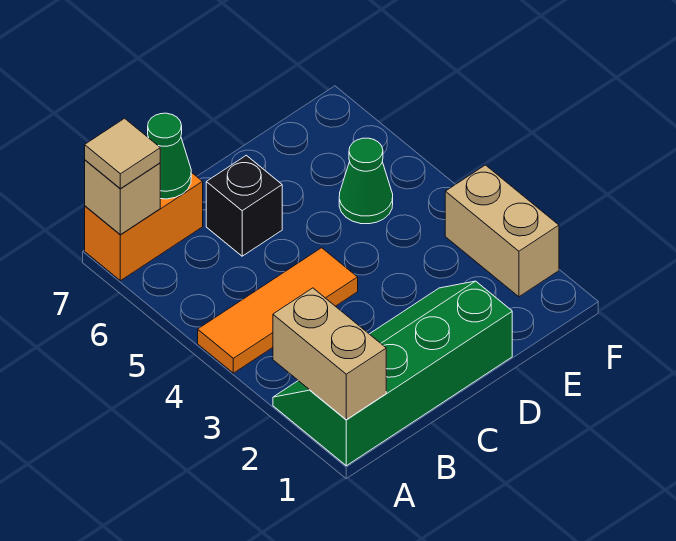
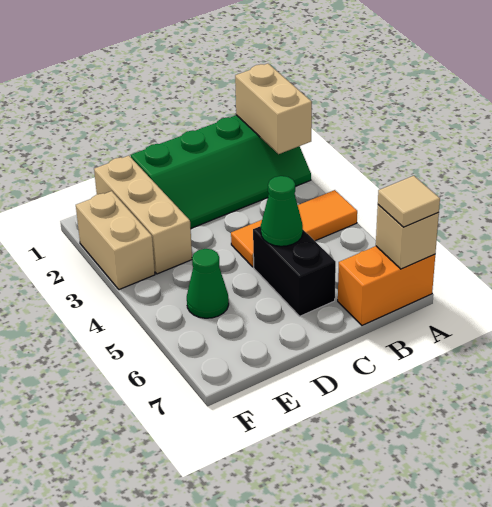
green 1x1 cone [148,113,191,199] -> green 1x1 cone moved to [261,176,303,246]
black 1x1 brick [206,155,282,256] -> black 1x2 brick [253,226,336,316]
none -> tan 1x3 brick [94,156,192,274]

